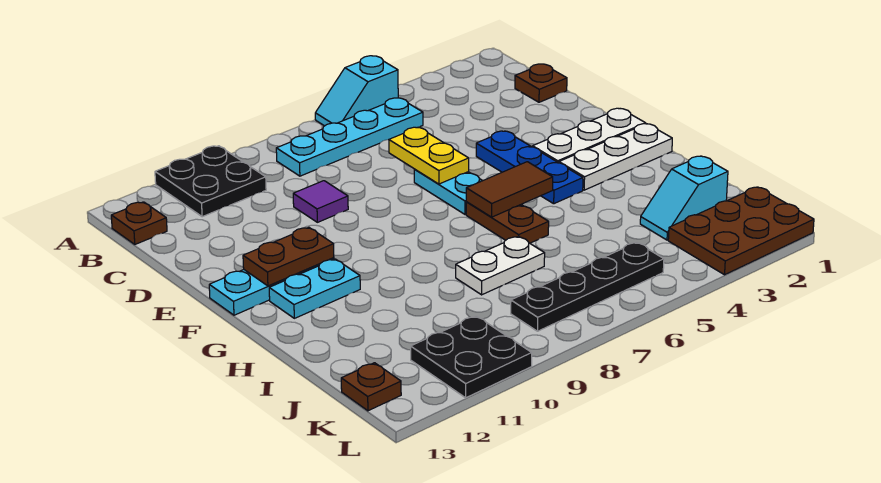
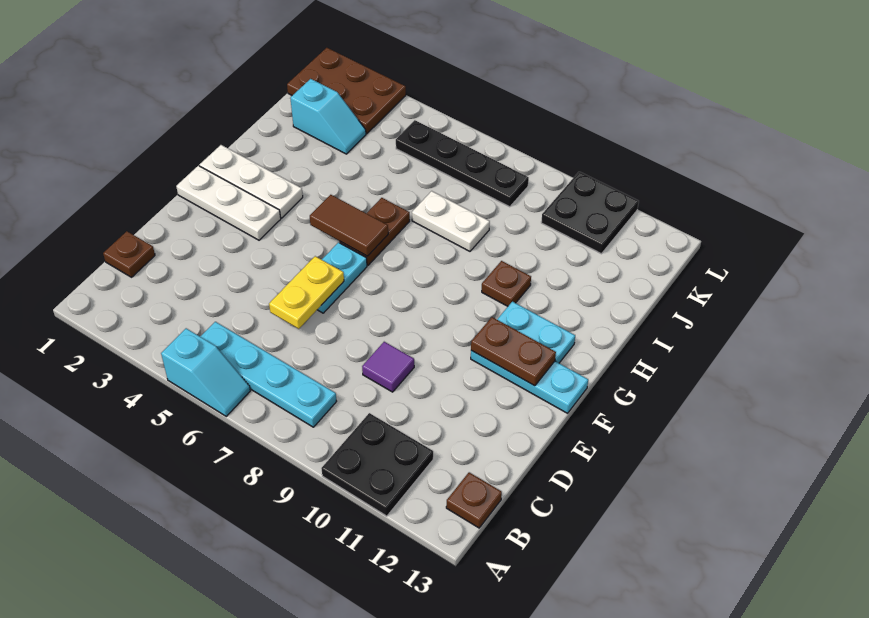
blue 1x3 plate [476,131,583,204] -> none
brown 1x1 plate [341,363,401,411] -> brown 1x1 plate moved to [482,261,531,306]

